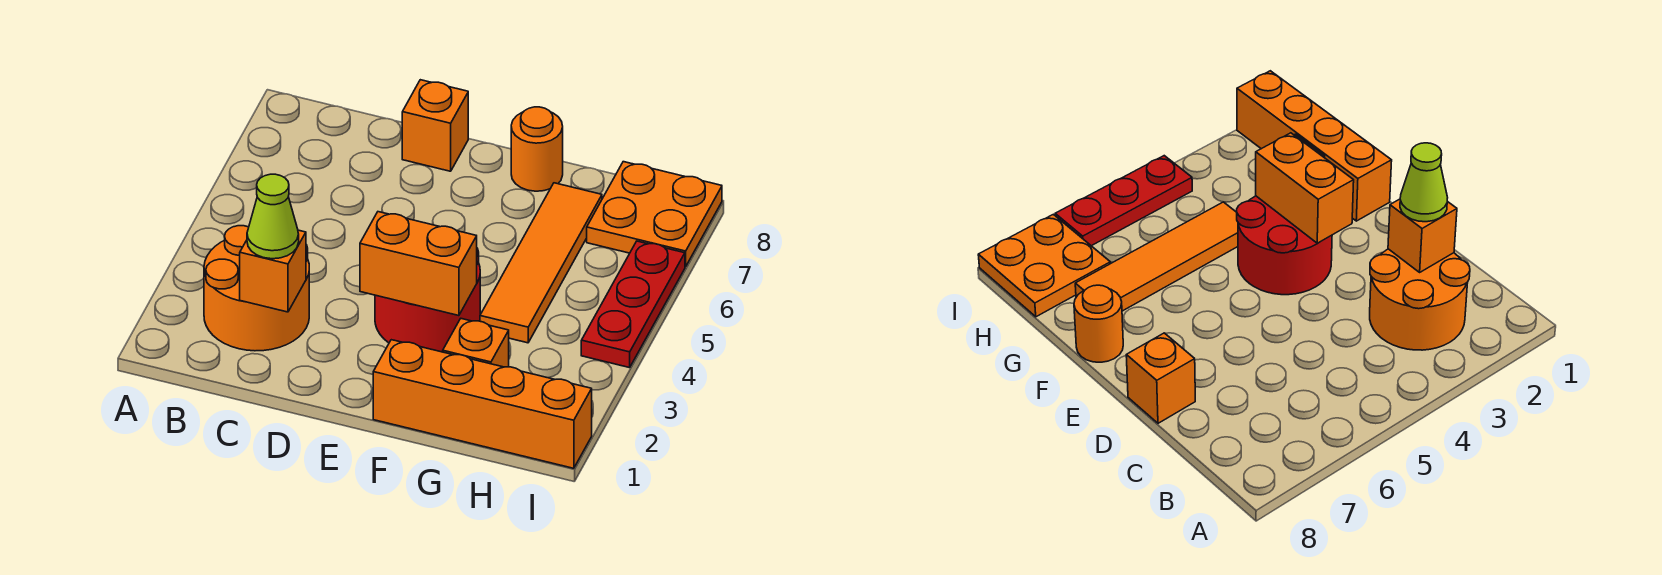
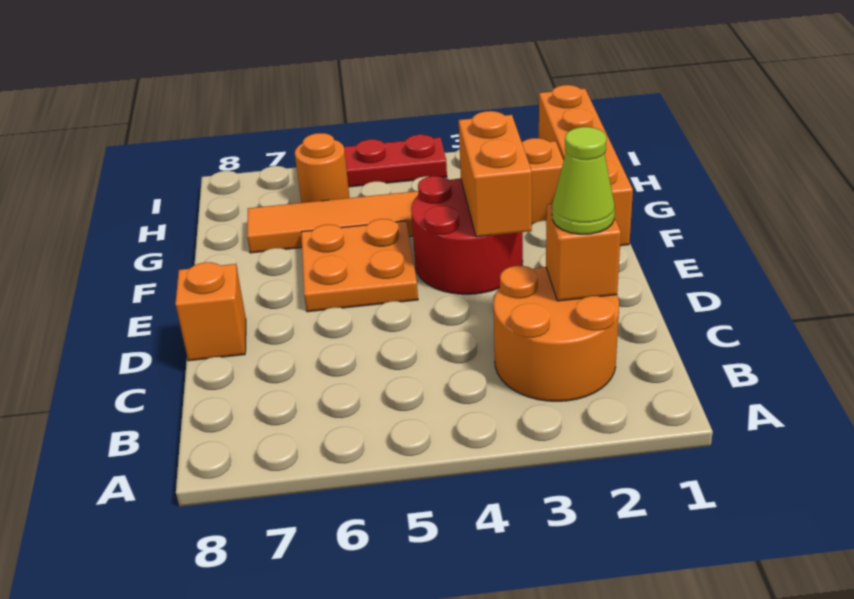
orange 1x1 round brick [511,107,563,191] -> orange 1x1 round brick moved to [295,133,350,203]
orange 2x2 plate [587,162,722,267] -> orange 2x2 plate moved to [301,219,418,312]

